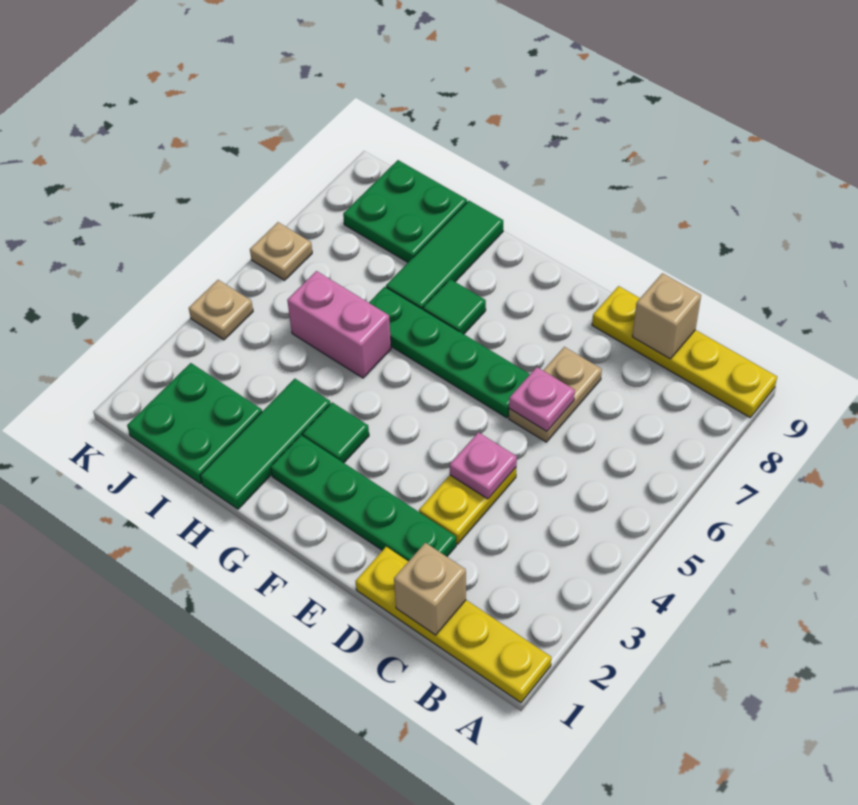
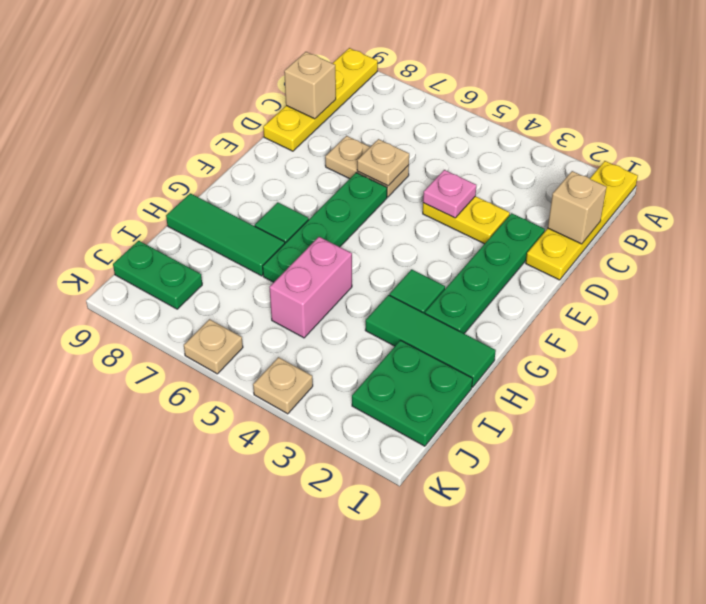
pink 1x1 plate [509,367,575,431] -> tan 1x1 plate [357,139,409,186]
green 2x2 plate [343,160,467,262] -> green 1x2 plate [113,241,202,309]

